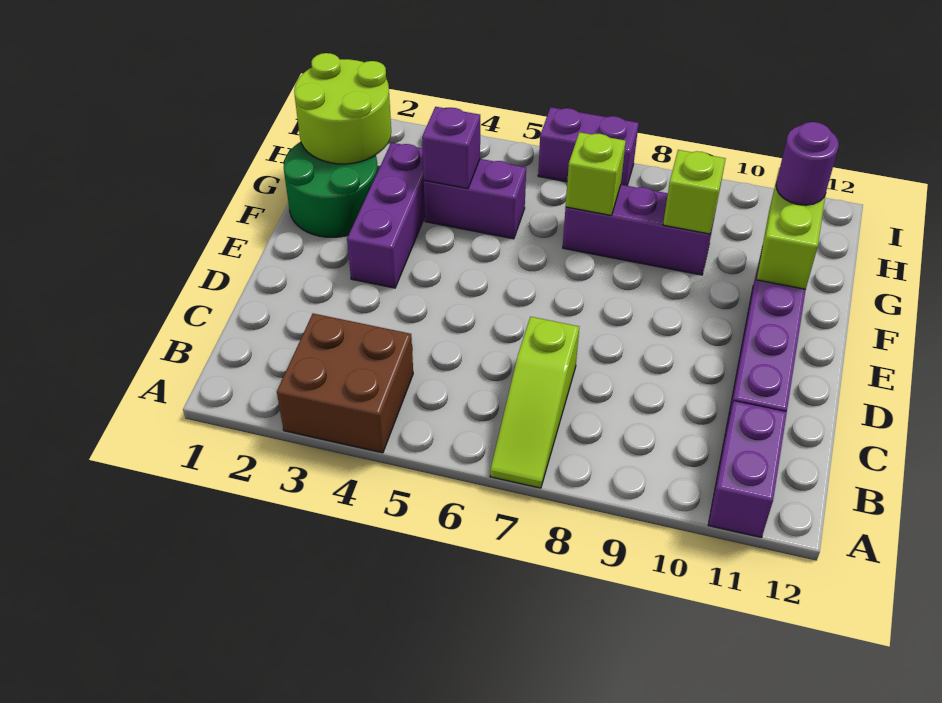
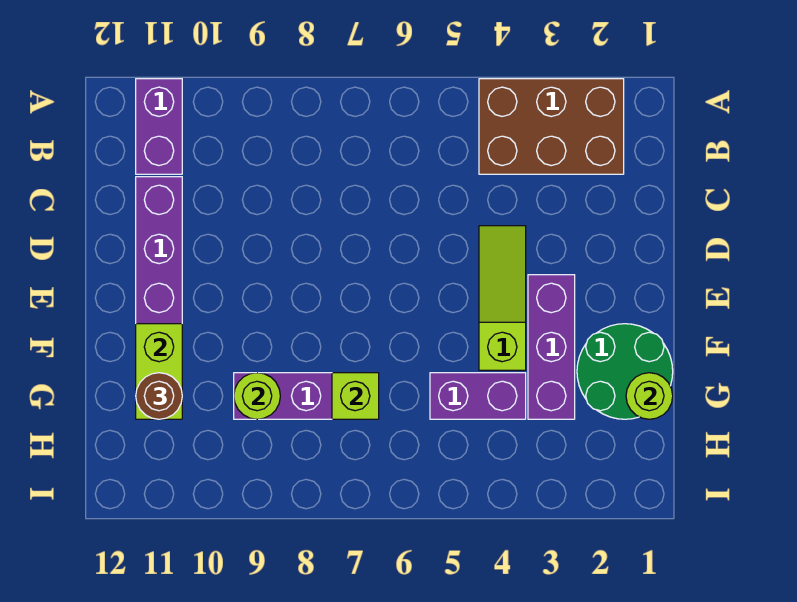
brown 2x2 brick [277,313,413,453] -> brown 2x3 brick [479,79,624,174]
lime 1x3 slope [490,317,579,488] -> lime 1x3 slope moved to [479,226,526,370]
lime 2x2 round brick [294,53,391,164] -> lime 1x1 round brick [626,373,673,419]
purple 1x1 brick [422,107,480,189] -> none
lime 1x1 brick [663,150,726,234] -> lime 1x1 round brick [234,373,280,419]
purple 1x1 round brick [776,122,839,205] -> brown 1x1 round brick [136,373,182,419]
purple 1x2 brick [538,107,639,186] -> none

